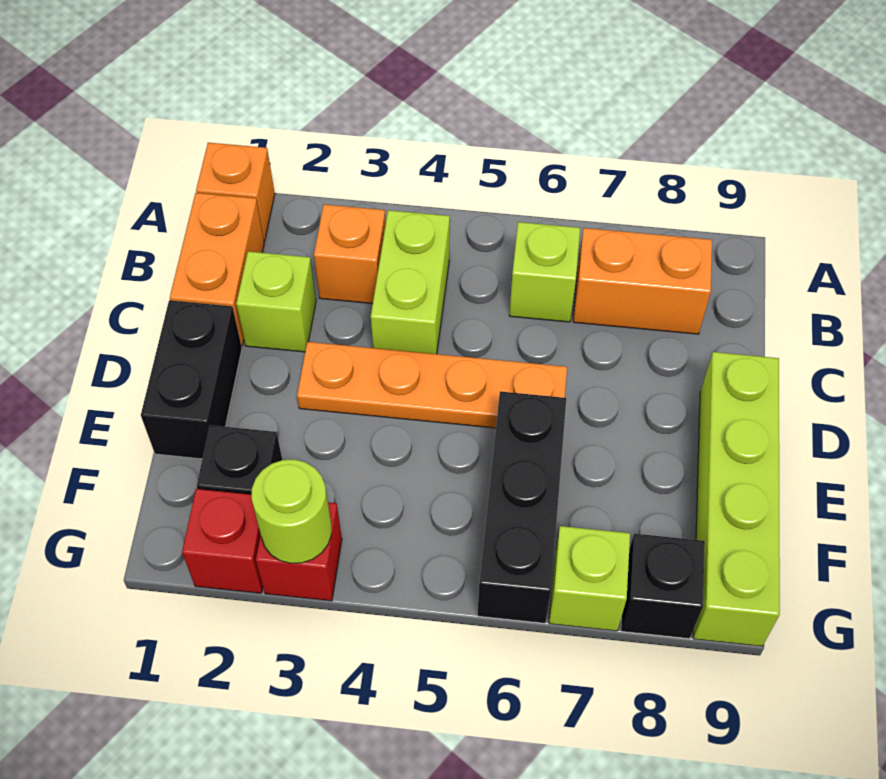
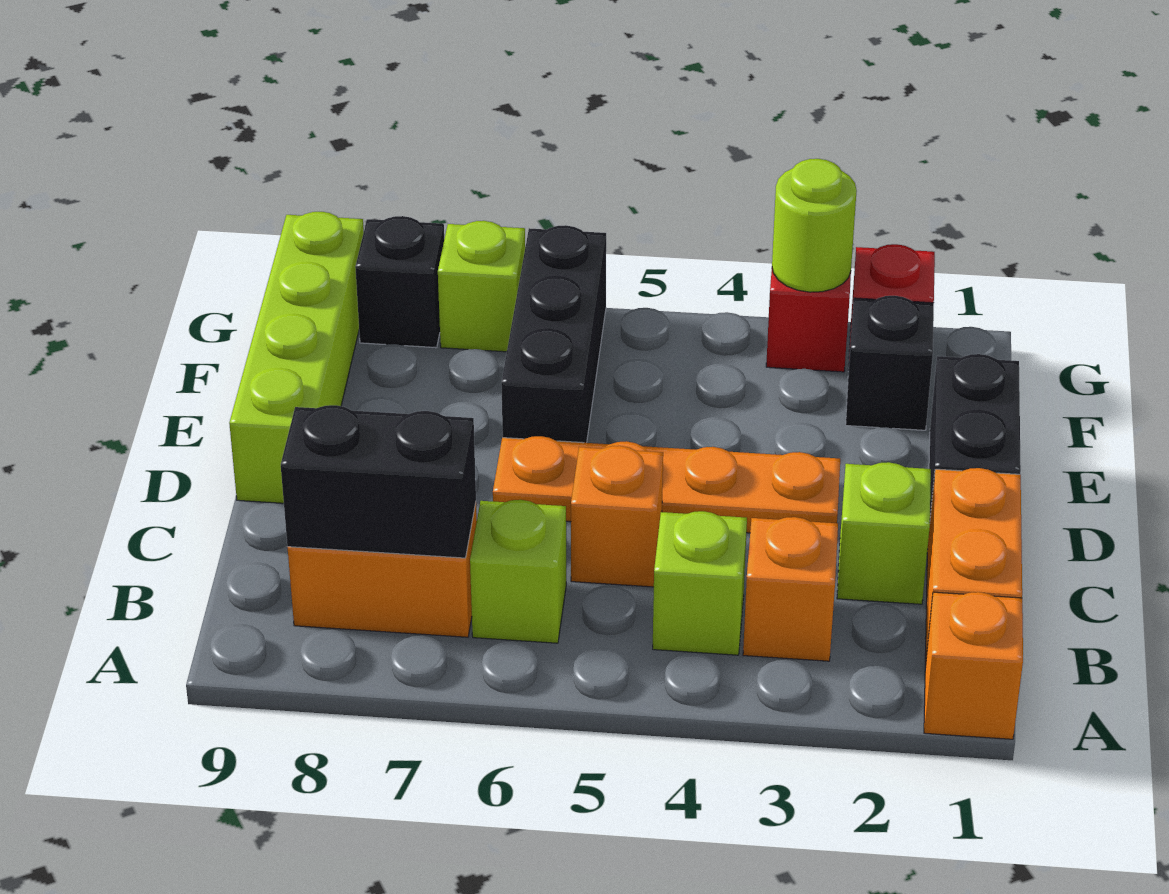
lime 1x2 brick [371,210,450,354] -> lime 1x1 brick [653,511,747,655]
none -> black 1x2 brick [281,405,476,558]
none -> orange 1x1 brick [571,446,663,587]

